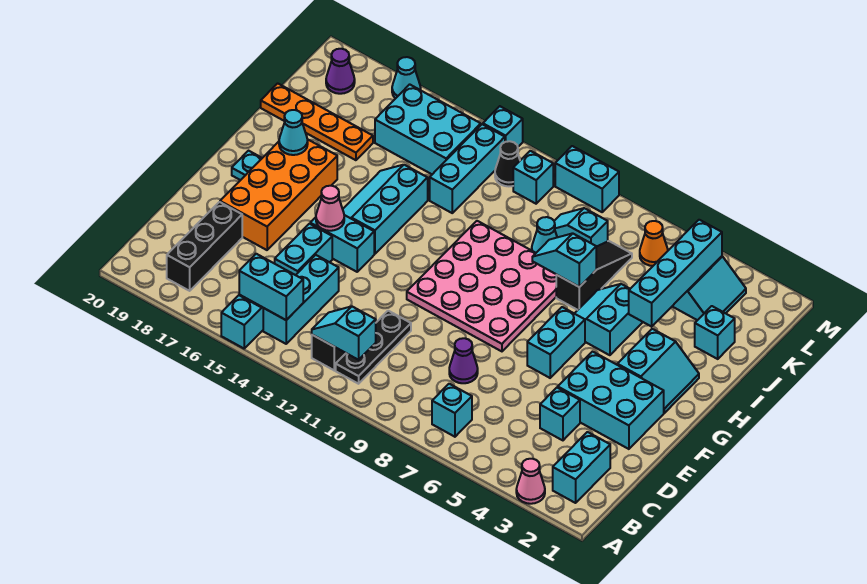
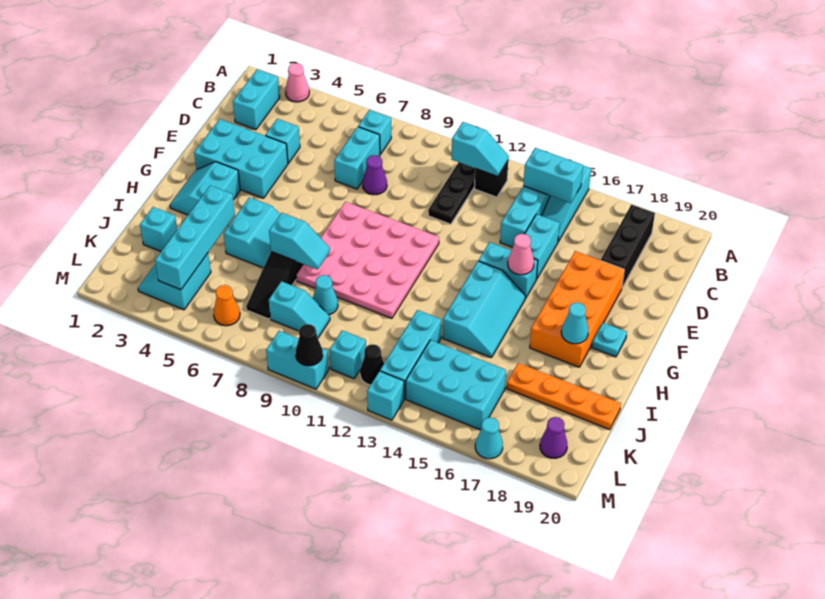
cyan 1x2 brick [527,307,585,378] -> cyan 1x2 brick moved to [334,127,380,189]
none -> black 1x1 cone [296,324,323,366]

